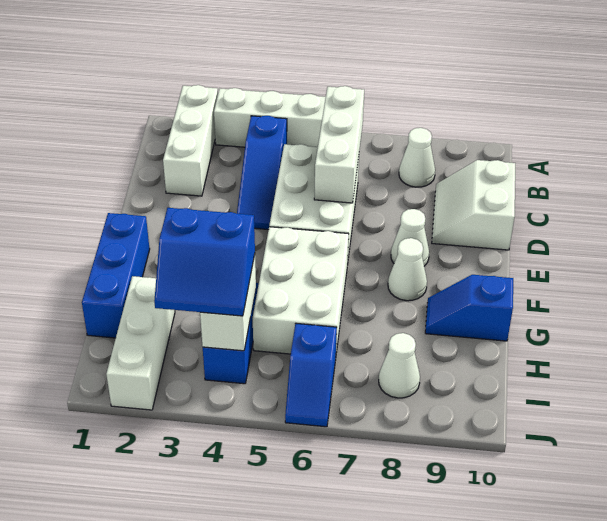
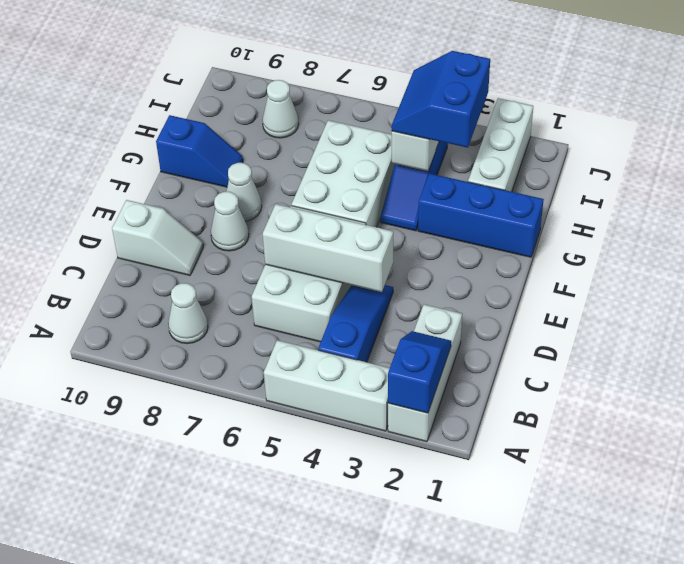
white 1x3 brick [314,86,364,203] -> white 1x3 brick turned to [263,204,393,292]
white 2x2 slope [432,160,515,250] -> white 1x2 slope [112,200,203,275]
blue 1x3 brick [82,213,150,338] -> blue 1x3 brick turned to [418,173,544,257]
blue 2x2 slope [154,208,255,316] -> blue 2x2 slope turned to [392,51,490,148]
blue 1x2 slope [285,323,337,427] -> blue 1x2 slope moved to [388,331,451,413]

